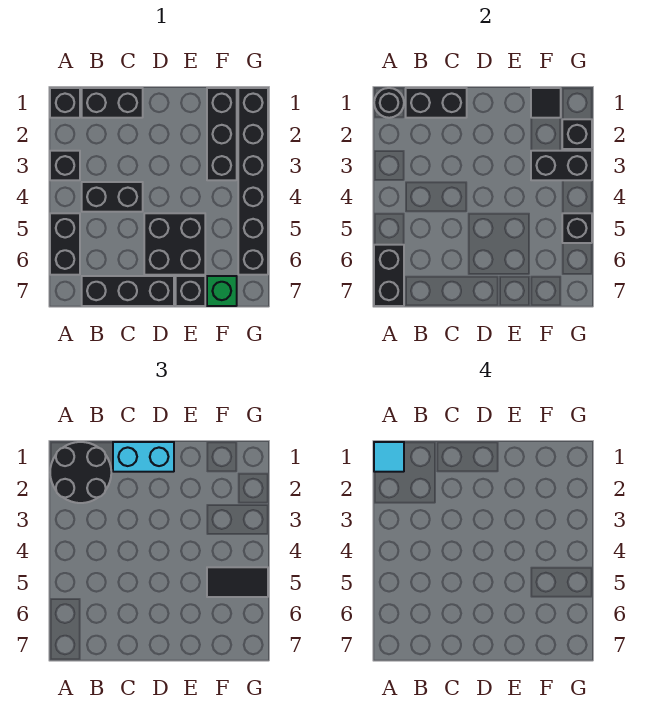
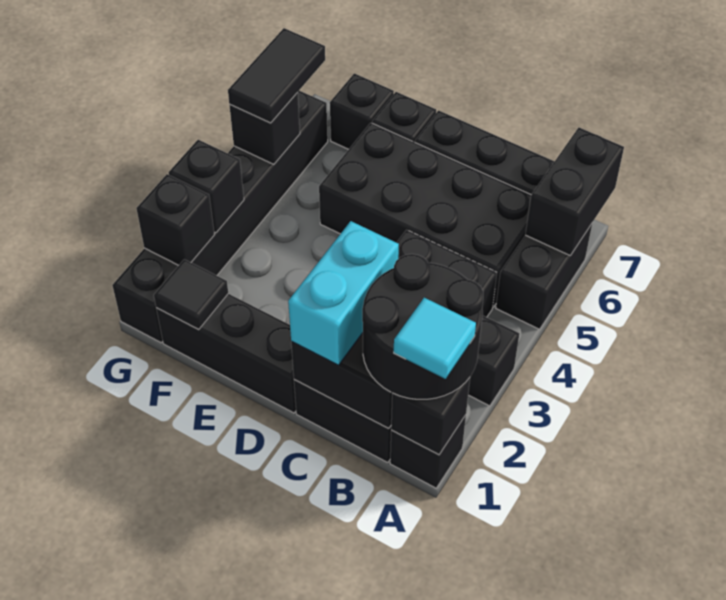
black 1x1 round brick [374,88,404,118] -> black 1x1 brick [391,377,470,455]
cyan 1x2 brick [113,442,174,472] -> cyan 1x2 brick turned to [288,221,399,365]
black 2x2 brick [144,213,205,275] -> black 2x4 brick [319,123,531,307]
black 1x3 brick [207,88,237,180] -> black 1x3 brick turned to [156,294,296,413]
black 1x2 brick [531,151,592,180] -> black 1x1 brick [169,140,244,233]
black 1x2 tile [207,567,268,597] -> black 1x2 tile turned to [228,28,325,123]
green 1x1 brick [207,276,237,306] -> black 1x1 brick [330,73,394,149]

